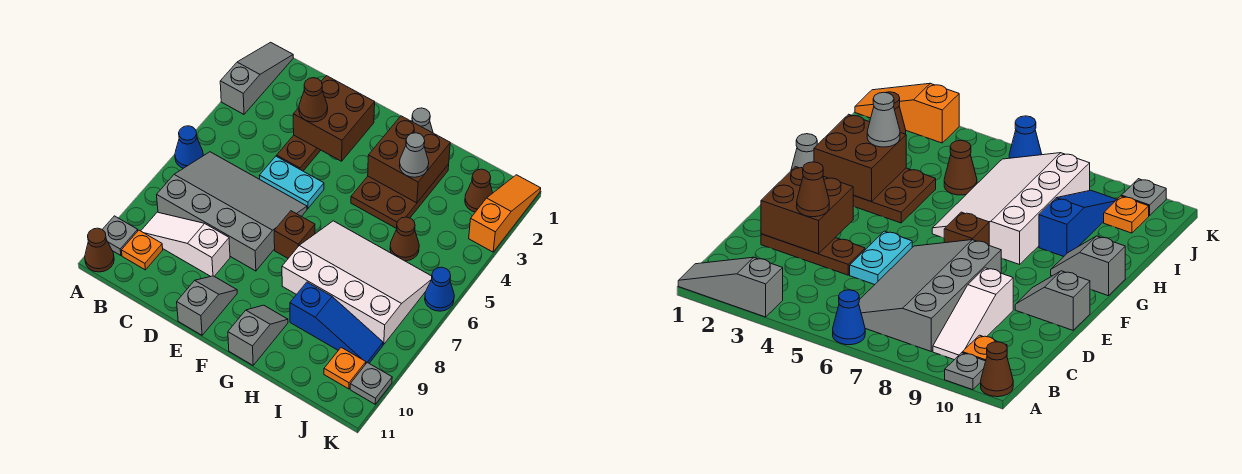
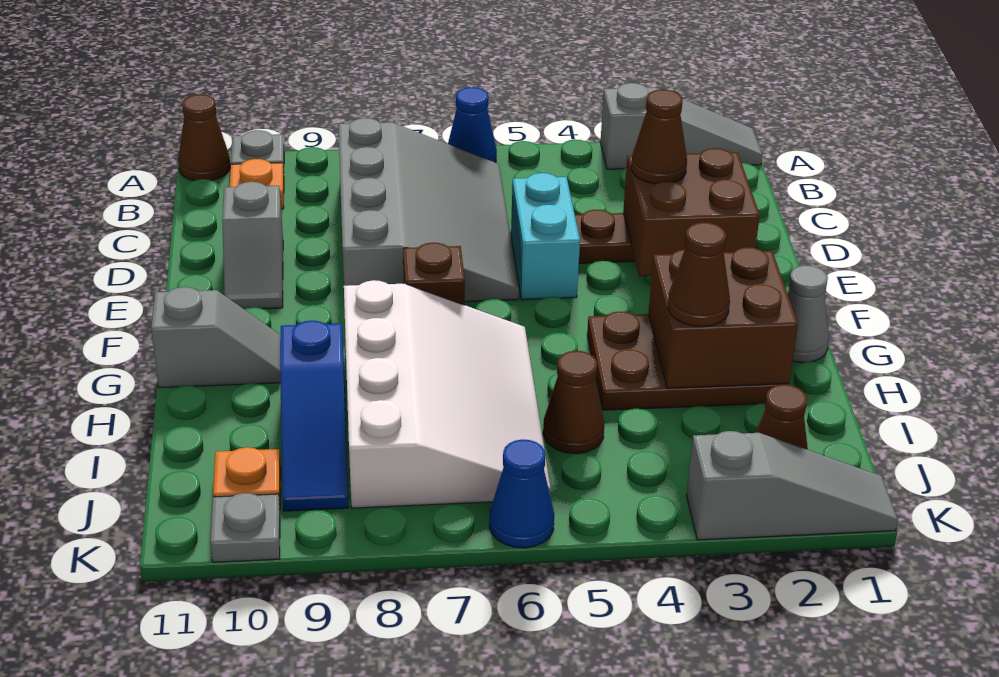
white 1x3 slope [141,212,230,277] -> none
cyan 1x2 plate [259,156,324,209] -> cyan 1x2 brick [511,173,580,300]
grey 1x2 slope [177,276,237,335] -> grey 1x2 slope turned to [222,182,283,309]
grey 1x1 cone [399,133,429,177] -> brown 1x1 cone [668,222,730,327]
orange 1x3 slope [469,175,541,252] -> grey 1x3 slope [686,431,898,540]

